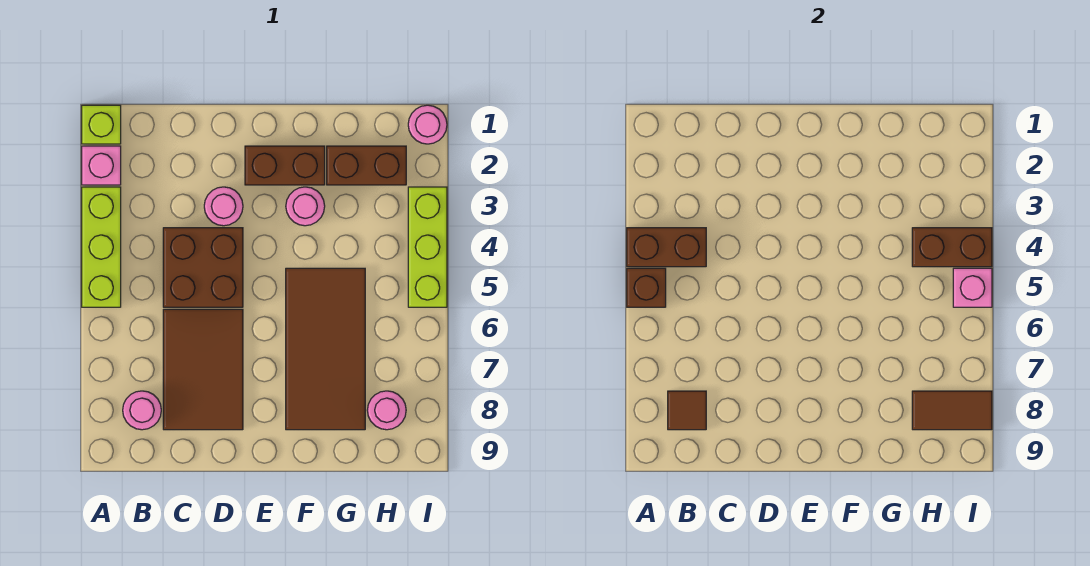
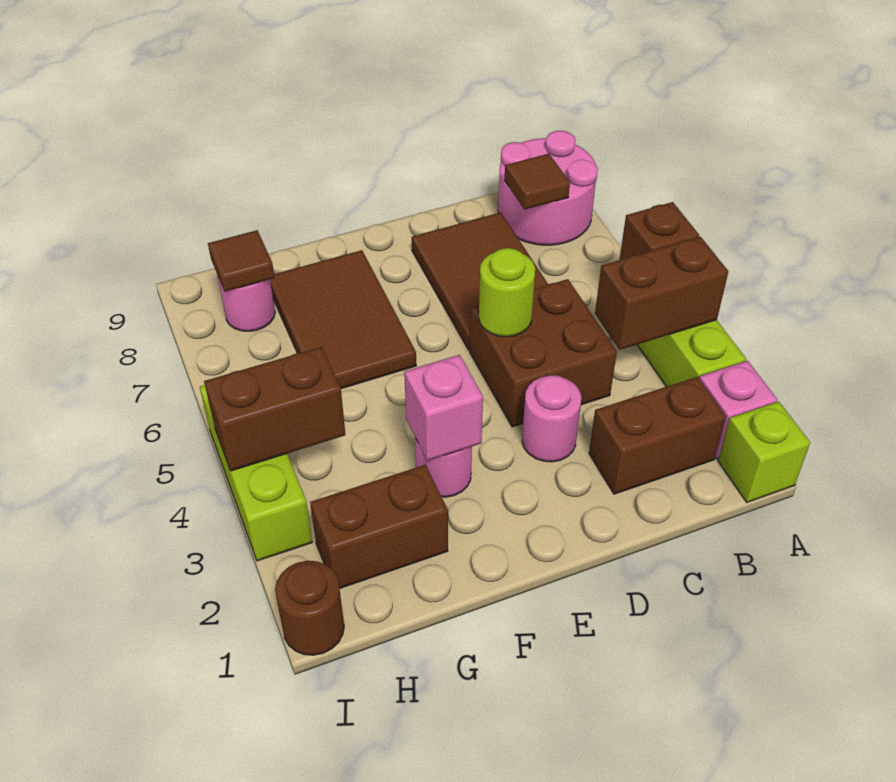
pink 1x1 round brick [123,391,161,430] -> pink 2x2 round brick [498,131,598,245]
none -> lime 1x1 round brick [479,248,535,337]
brown 1x2 brick [245,146,325,185] -> brown 1x2 brick moved to [589,377,726,494]
brown 2x4 tile [286,268,365,430] -> brown 2x3 tile [270,250,416,389]
brown 1x2 tile [912,391,992,430] -> brown 1x1 tile [208,230,275,292]
pink 1x1 round brick [408,105,447,144] -> brown 1x1 round brick [275,561,344,655]
pink 1x1 brick [953,268,992,307] -> pink 1x1 brick moved to [404,355,483,461]

